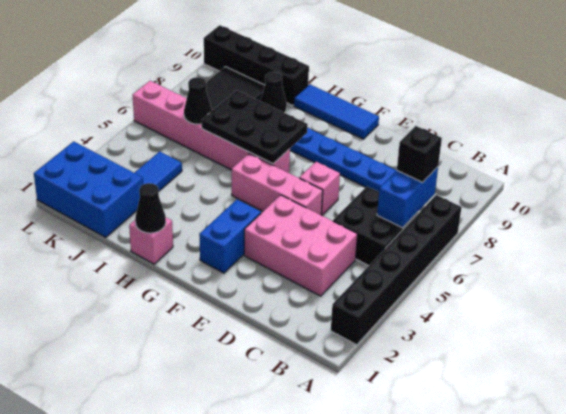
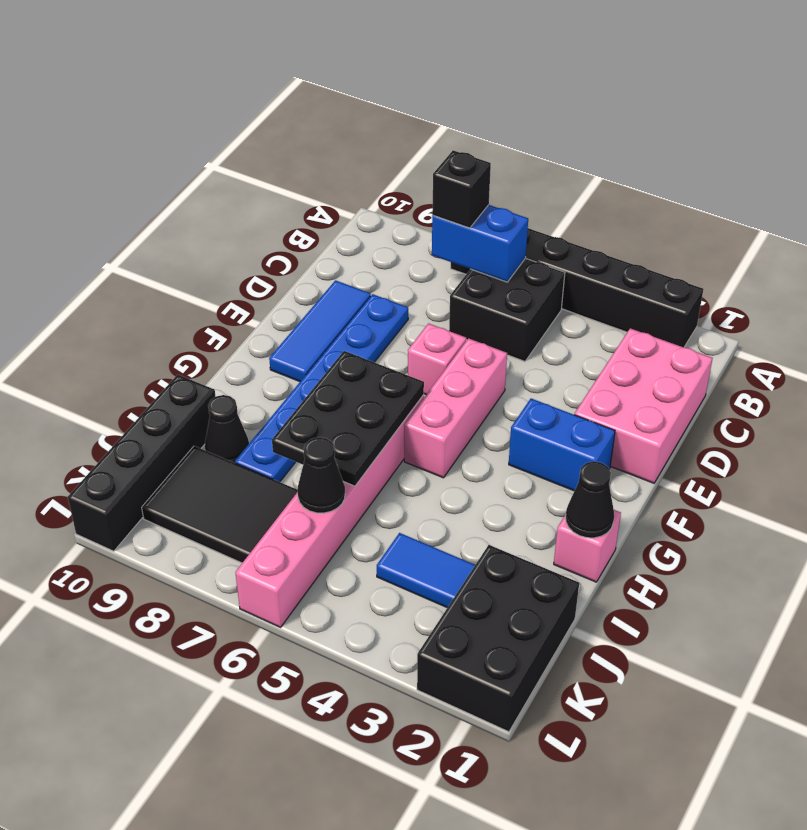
pink 2x3 brick [244,195,357,296] -> pink 2x3 brick moved to [574,328,713,483]
blue 1x3 tile [294,84,379,139] -> blue 1x3 tile moved to [269,280,371,382]
blue 2x3 brick [34,141,143,237] -> black 2x3 brick [417,545,579,732]

